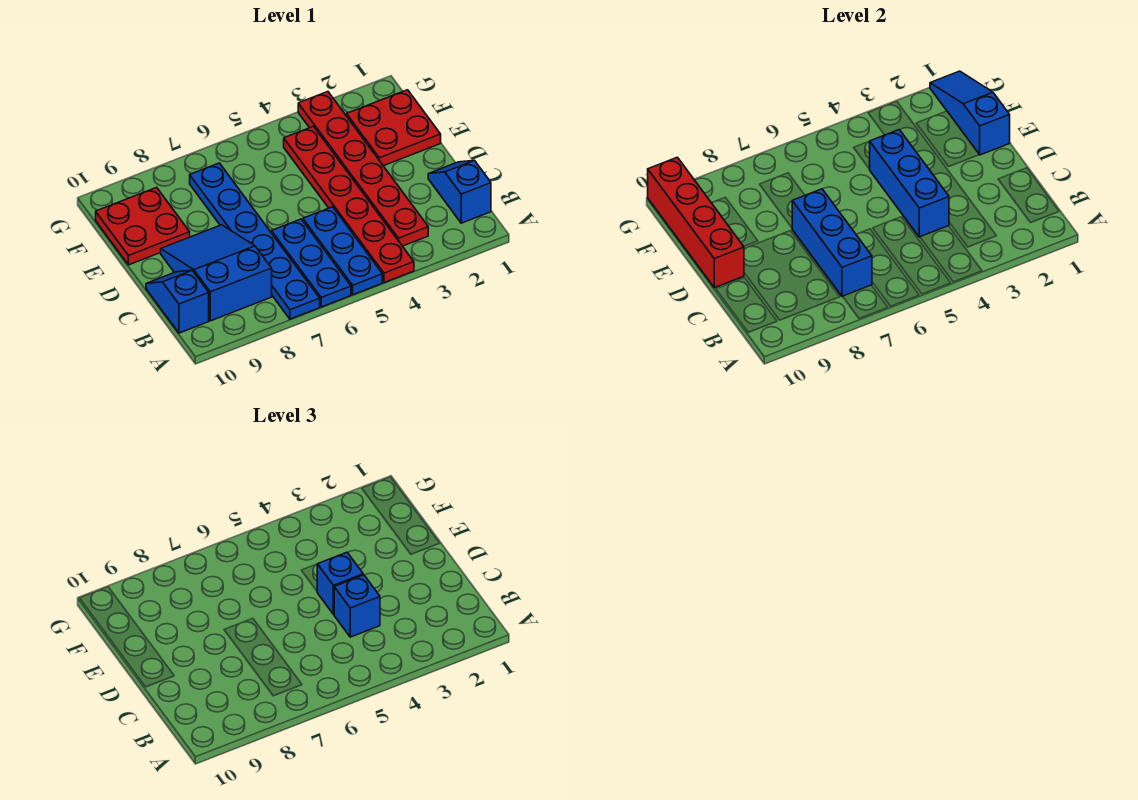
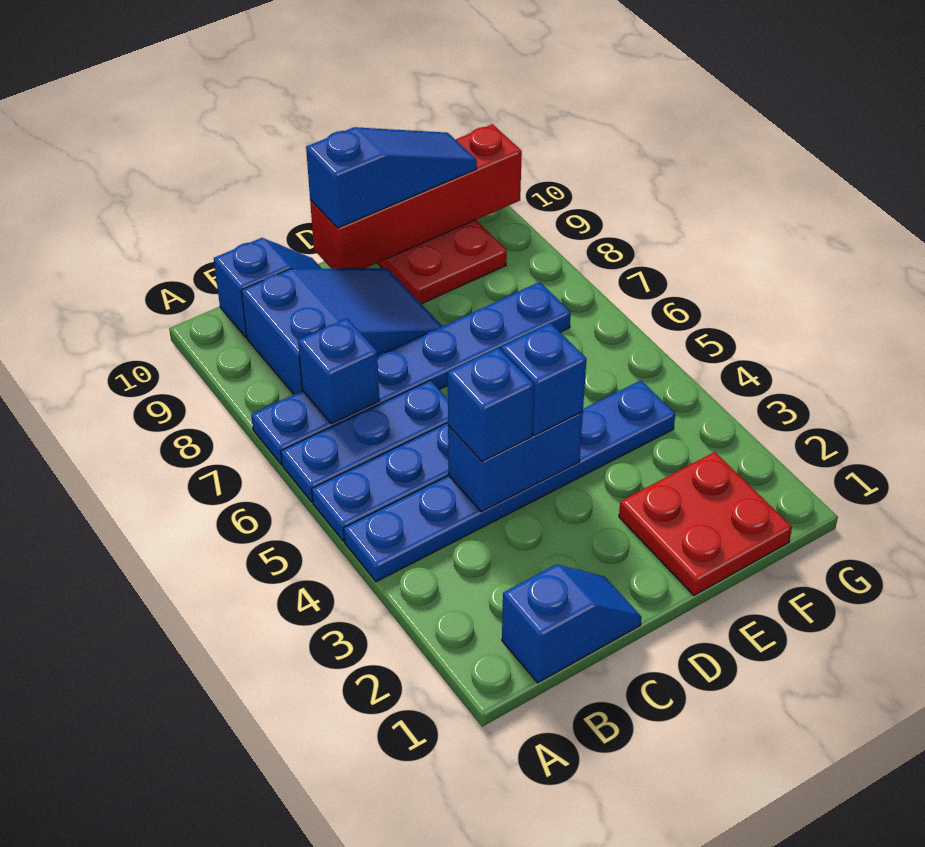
red 1x6 plate [284,126,414,283] -> blue 1x6 plate [344,380,675,582]
red 1x6 plate [298,92,428,246] -> none
blue 1x3 brick [792,189,872,296] -> blue 1x1 brick [298,318,379,424]
blue 1x3 brick [870,130,949,237] -> blue 1x2 brick [448,412,583,512]
blue 1x3 slope [930,71,1010,155] -> blue 1x3 slope moved to [306,127,477,228]

